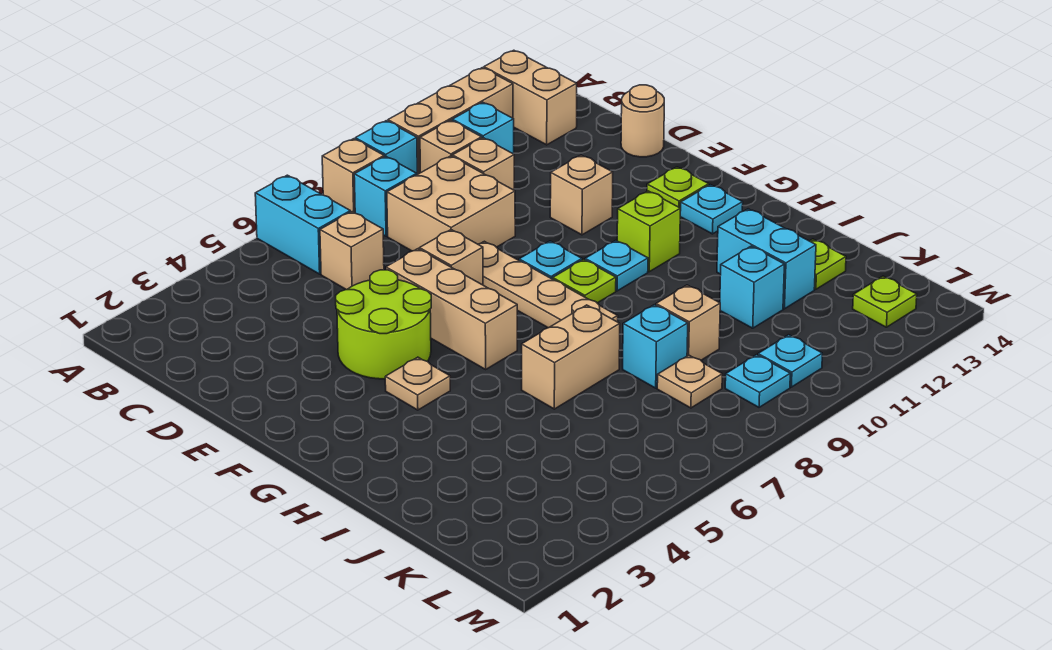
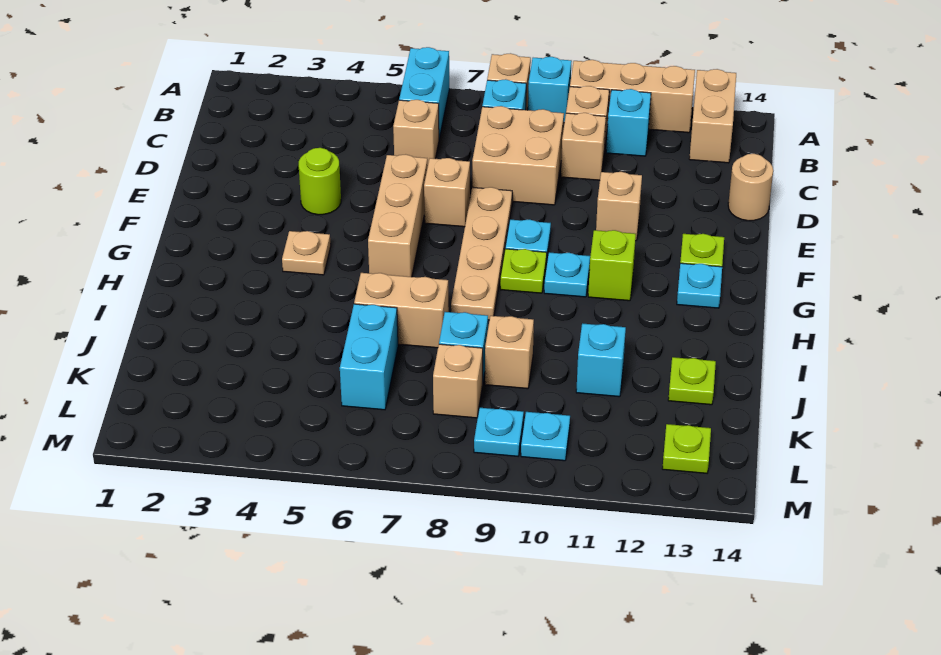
lime 2x2 round brick [336,270,431,379] -> lime 1x1 round brick [299,148,341,215]
cyan 1x2 brick [717,209,816,309] -> cyan 1x2 brick moved to [340,304,398,410]
tan 1x1 plate [657,355,722,408] -> tan 1x1 brick [433,344,483,418]

